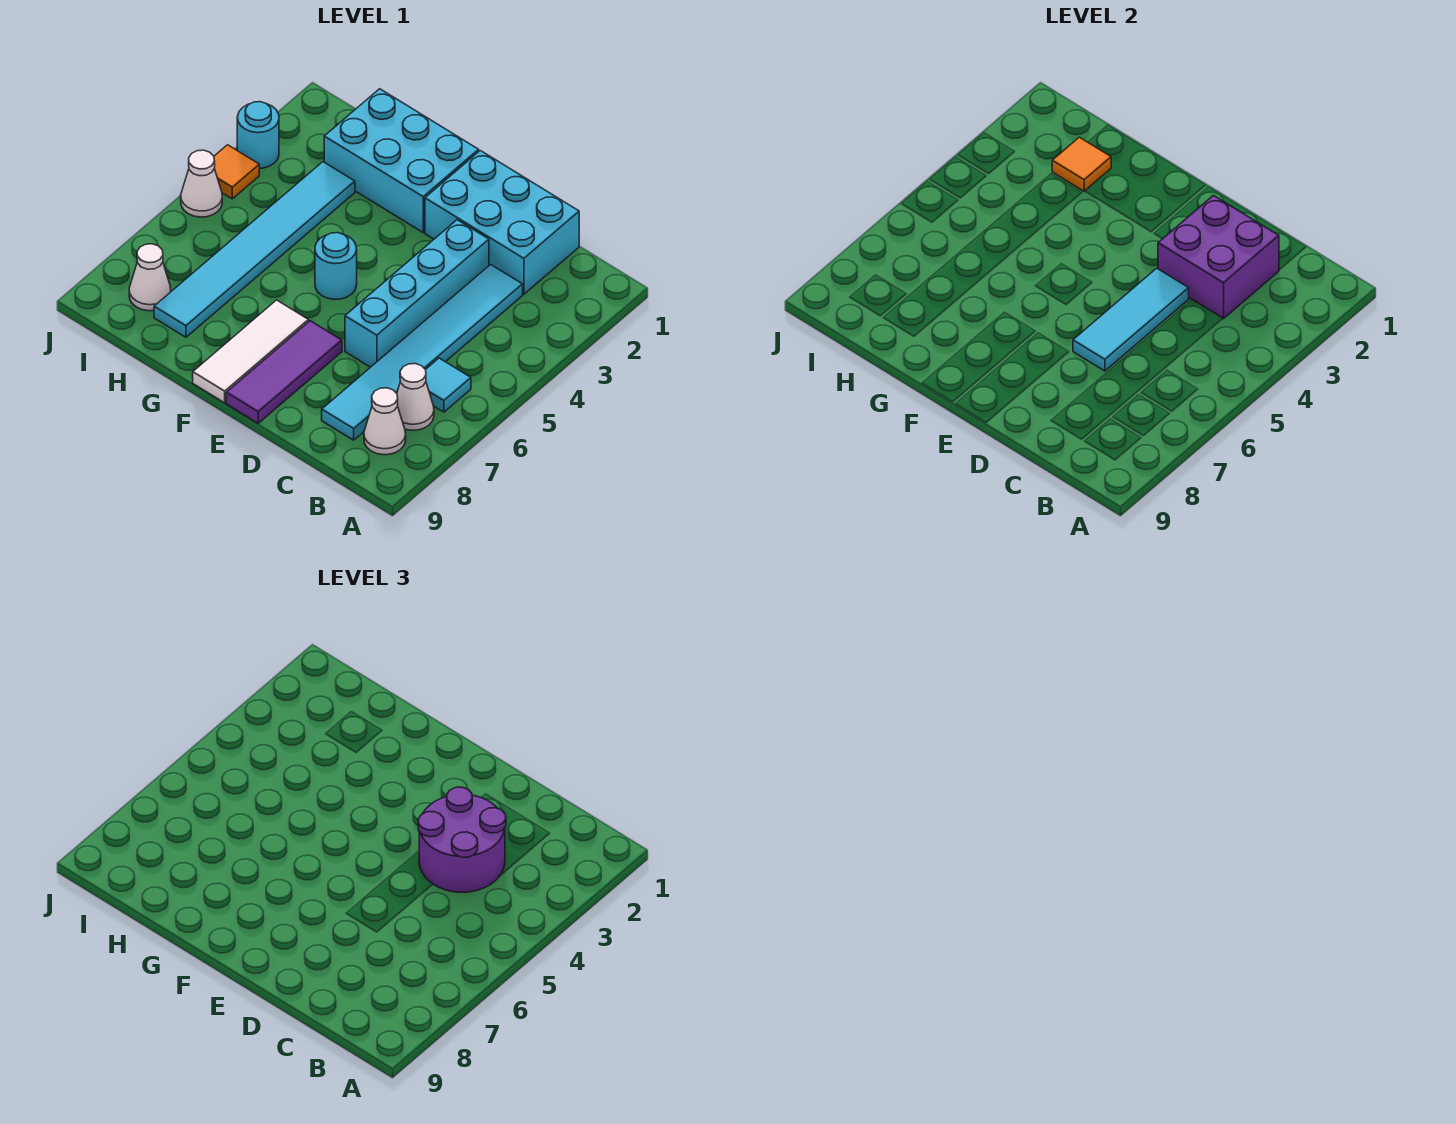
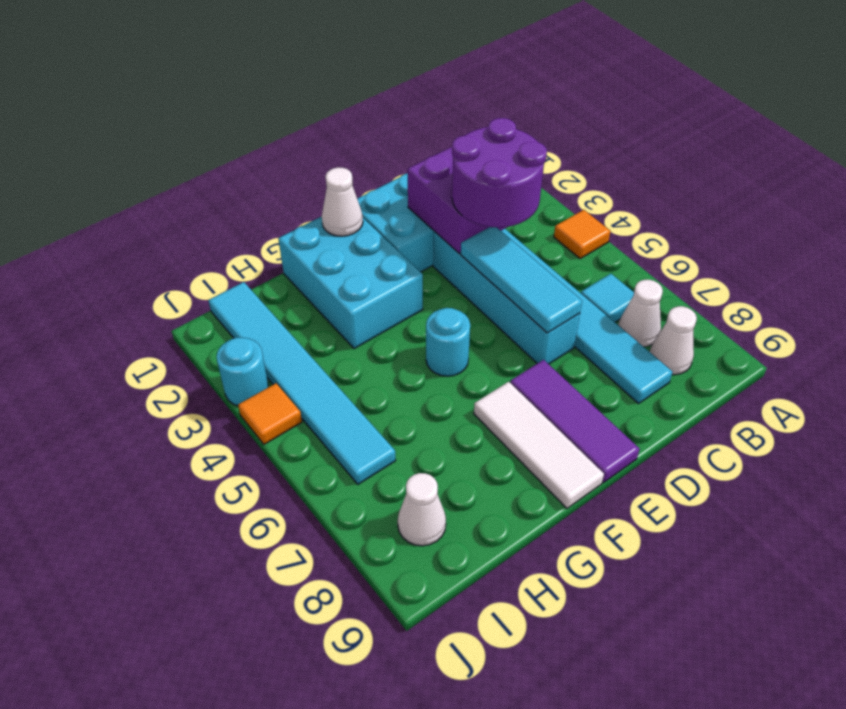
cyan 2x3 brick [324,89,479,232] -> cyan 2x3 brick turned to [278,216,423,349]
orange 1x1 tile [1052,137,1111,191] -> orange 1x1 tile moved to [554,210,610,259]
cyan 1x6 tile [154,162,355,337] -> cyan 1x6 tile moved to [208,282,396,484]
white 1x1 cone [181,150,222,217] -> white 1x1 cone moved to [322,167,363,236]

